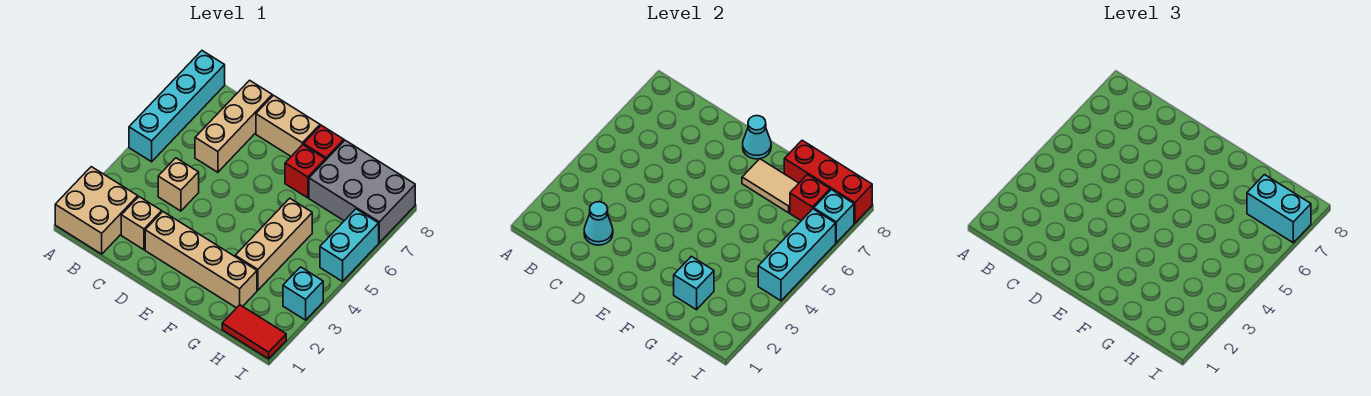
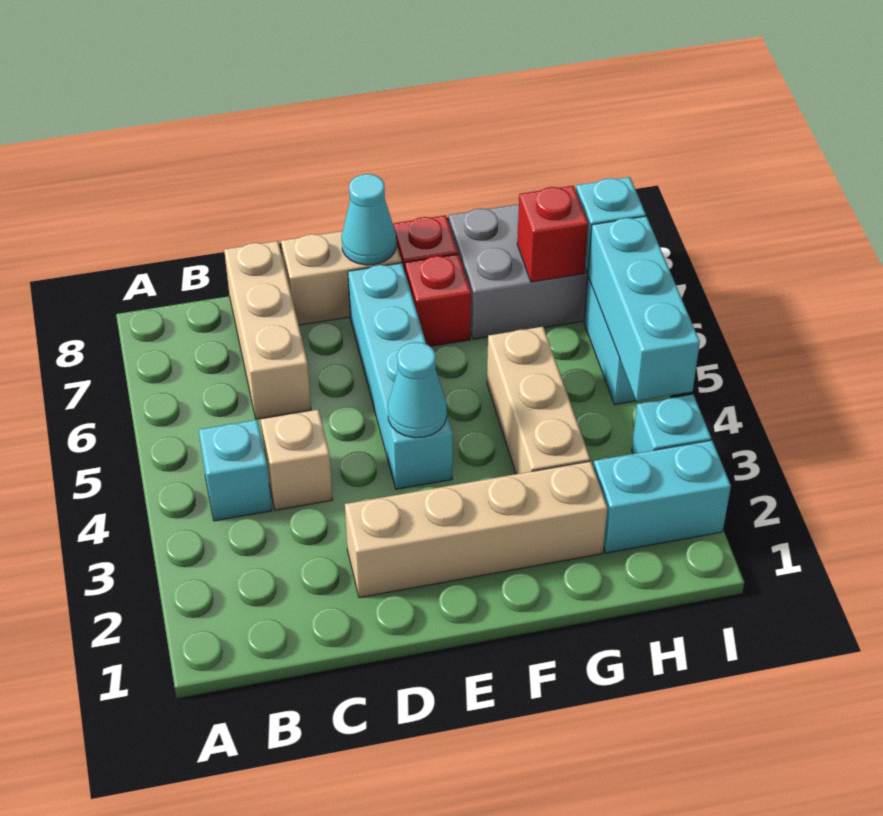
tan 2x2 brick [55,167,138,254] -> none
cyan 1x4 brick [129,51,225,162] -> cyan 1x4 brick moved to [348,263,453,489]
tan 1x1 brick [121,197,162,250] -> none
cyan 1x1 cone [584,202,613,245] -> cyan 1x1 cone moved to [388,342,447,438]
tan 1x2 tile [742,159,799,213] -> none
cyan 1x1 brick [674,256,714,310] -> cyan 1x1 brick moved to [199,420,272,521]
red 1x3 brick [784,140,872,223] -> none
red 1x2 tile [222,305,286,359] -> none
cyan 1x2 brick [1247,175,1311,243] -> cyan 1x2 brick moved to [593,440,731,553]

